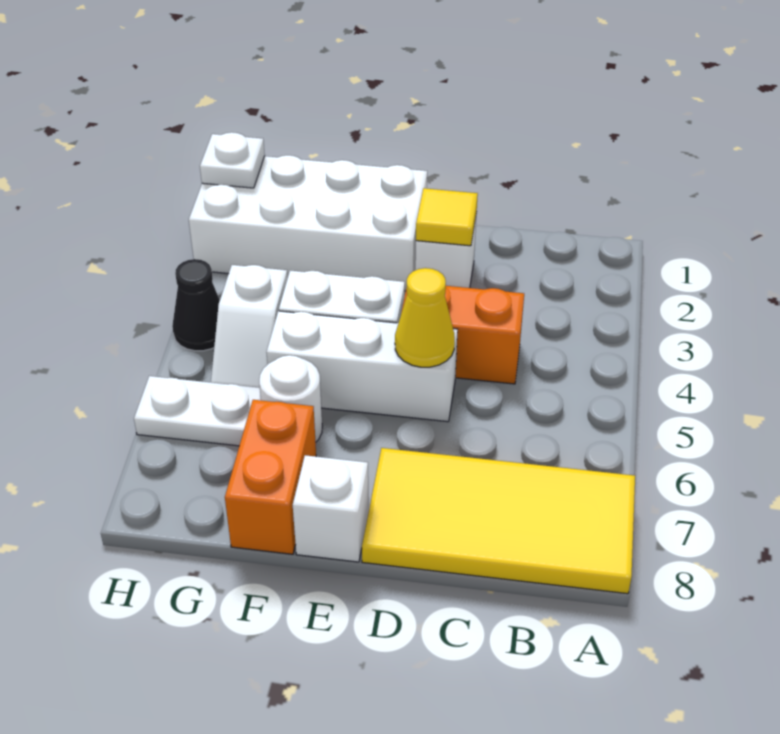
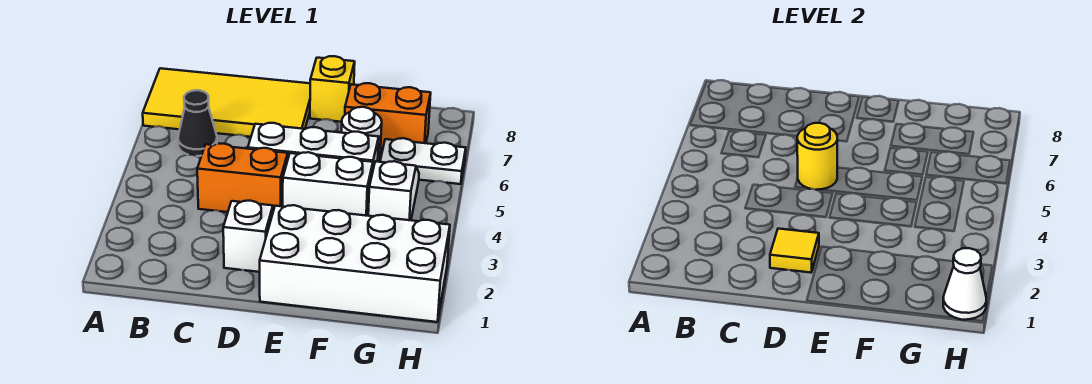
yellow 1x1 cone [395,268,455,367] -> yellow 1x1 round brick [797,123,838,190]
white 1x1 brick [293,455,369,562] -> yellow 1x1 brick [310,56,355,122]
orange 1x2 brick [225,400,316,554] -> orange 1x2 brick turned to [345,83,431,151]
white 1x1 plate [200,132,265,188] -> white 1x1 cone [943,248,986,320]
black 1x1 cone [172,259,220,351] -> black 1x1 cone moved to [178,90,217,156]

